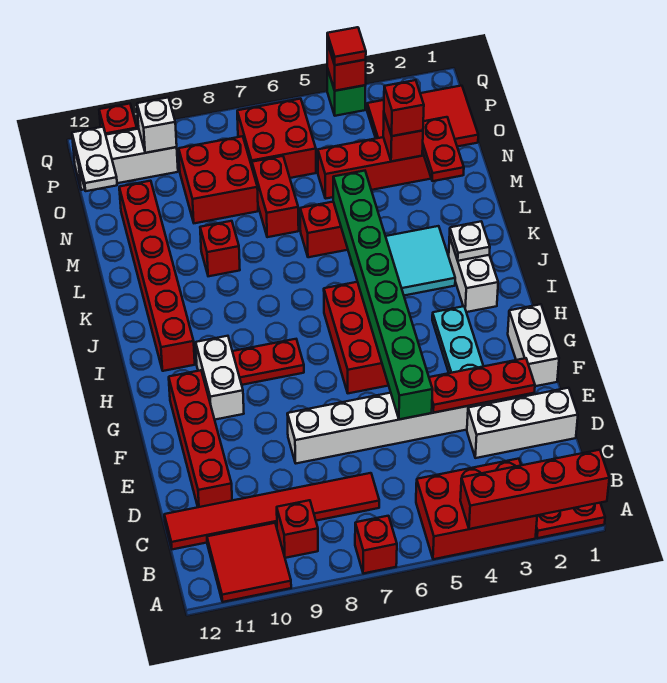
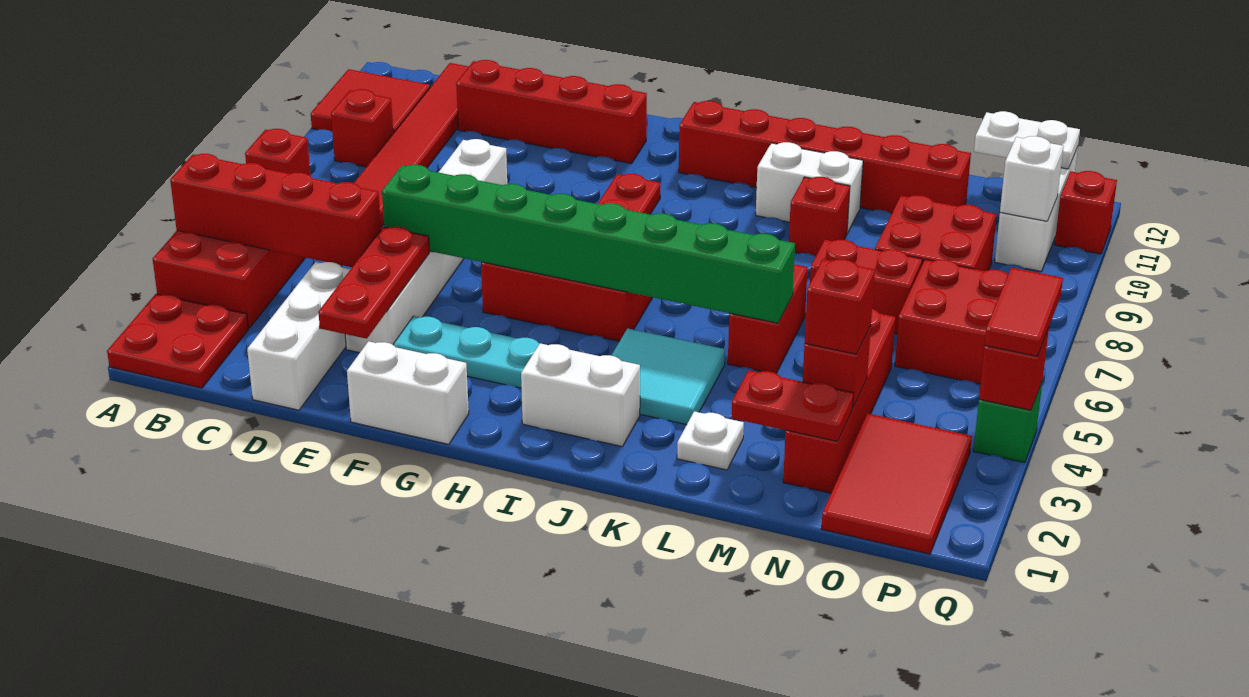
red 1x4 brick [460,450,609,529] -> red 1x4 brick turned to [170,154,381,267]
white 1x2 brick [196,336,244,420] -> white 1x2 brick moved to [756,142,863,233]
white 1x1 plate [450,222,490,261] -> white 1x1 plate moved to [677,411,744,470]
red 1x1 tile [327,27,366,65] -> red 1x2 tile [984,268,1063,356]

